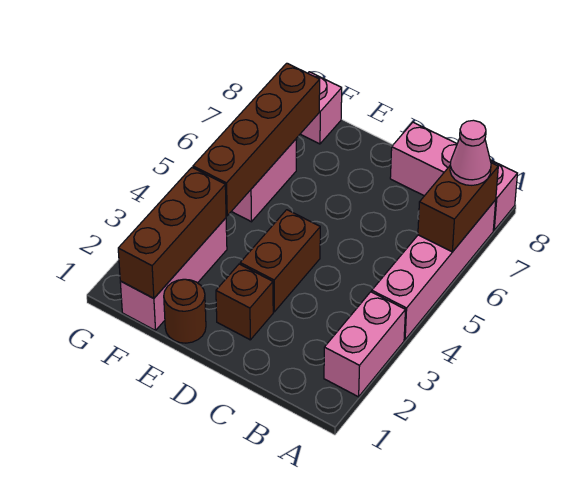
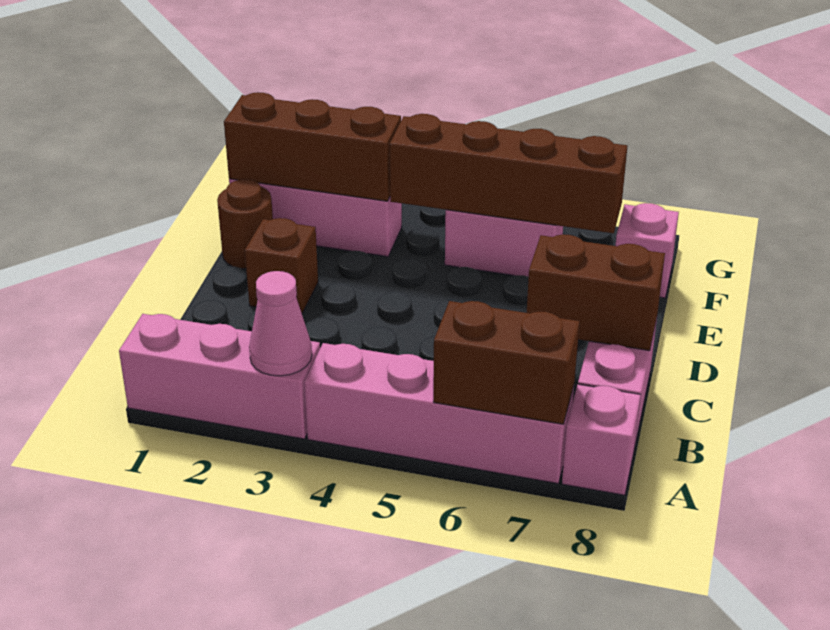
pink 1x2 brick [324,292,405,397] -> pink 1x3 brick [119,314,320,439]
pink 1x1 cone [450,120,491,185] -> pink 1x1 cone moved to [249,271,312,376]
brown 1x2 brick [240,210,320,312] -> brown 1x2 brick moved to [527,234,665,351]

